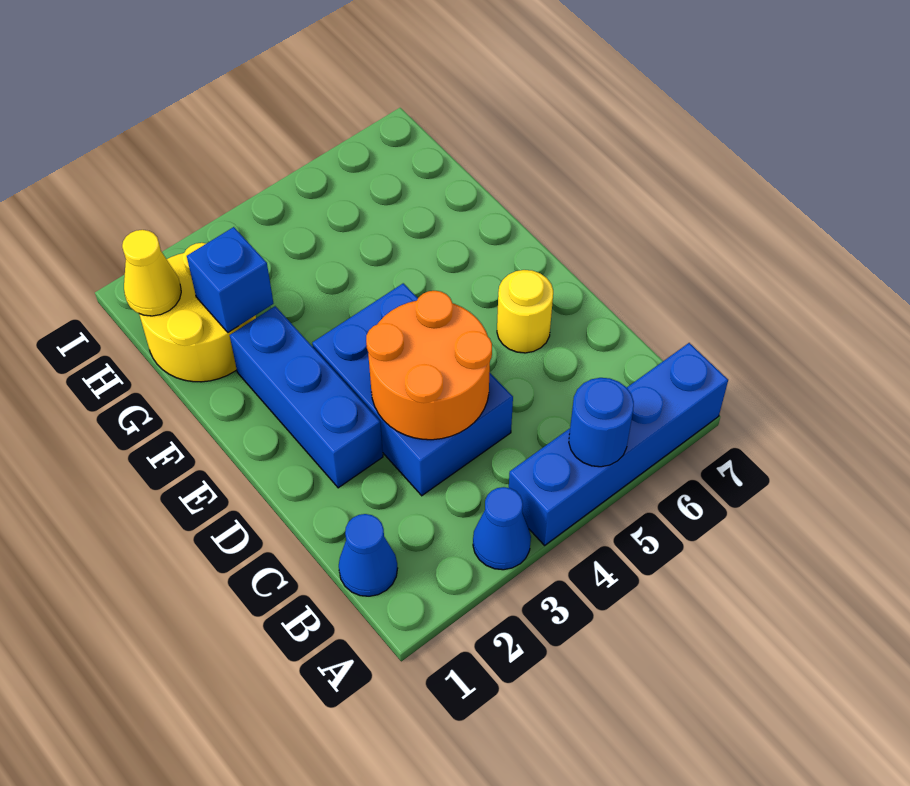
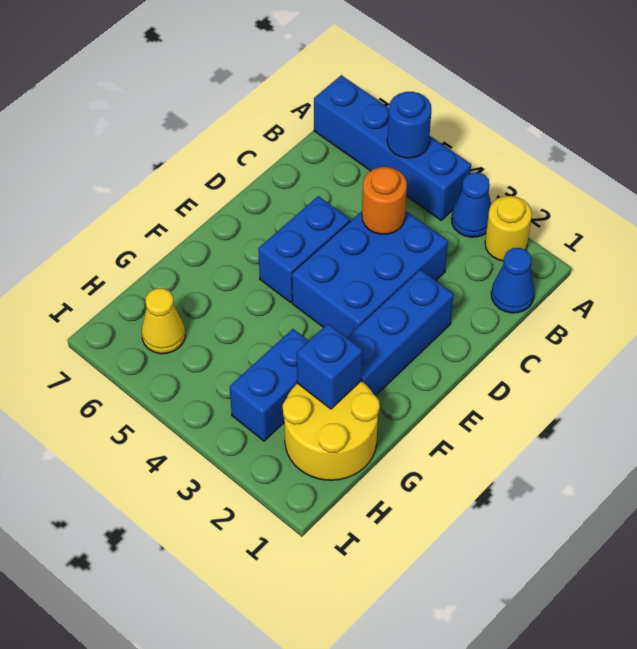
orange 2x2 round brick [366,291,492,440] -> orange 1x1 round brick [362,167,407,234]
none -> blue 1x2 brick [258,196,350,303]
yellow 1x1 round brick [497,270,553,353] -> yellow 1x1 round brick moved to [485,196,532,261]
none -> blue 1x2 brick [230,329,309,441]
yellow 1x1 cone [122,230,181,316] -> yellow 1x1 cone moved to [142,288,185,354]

